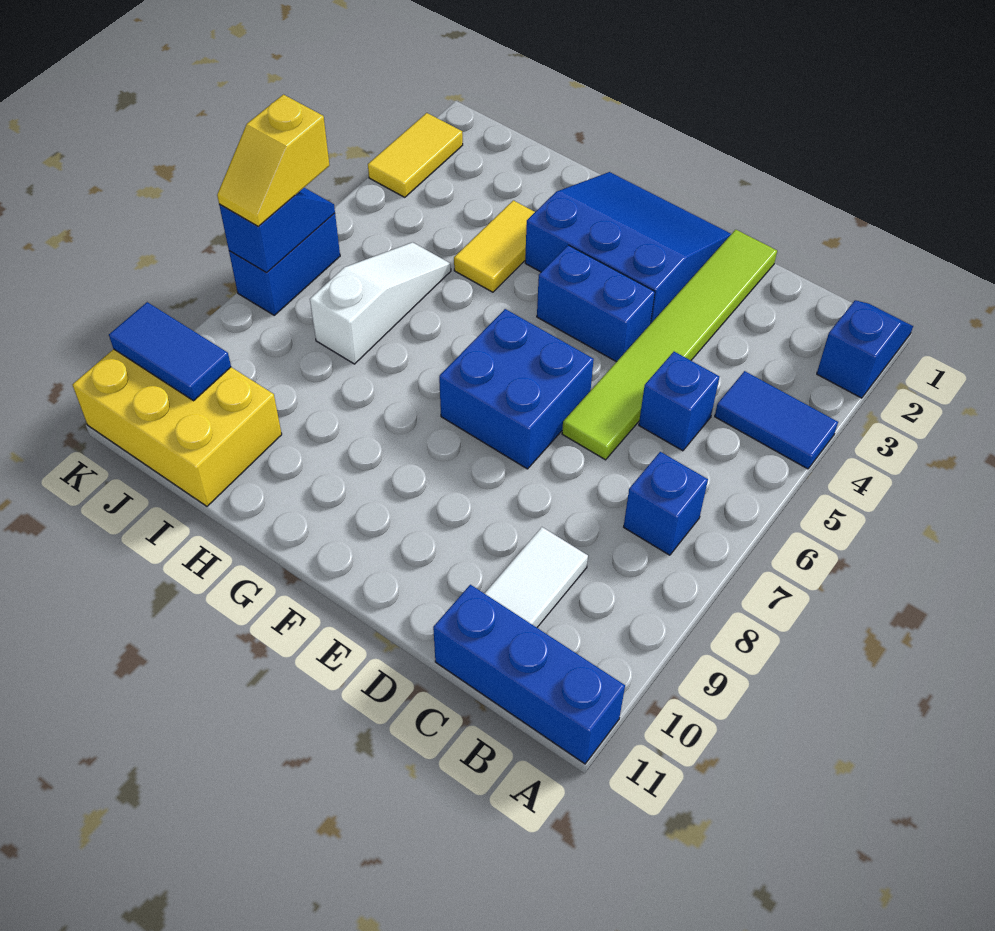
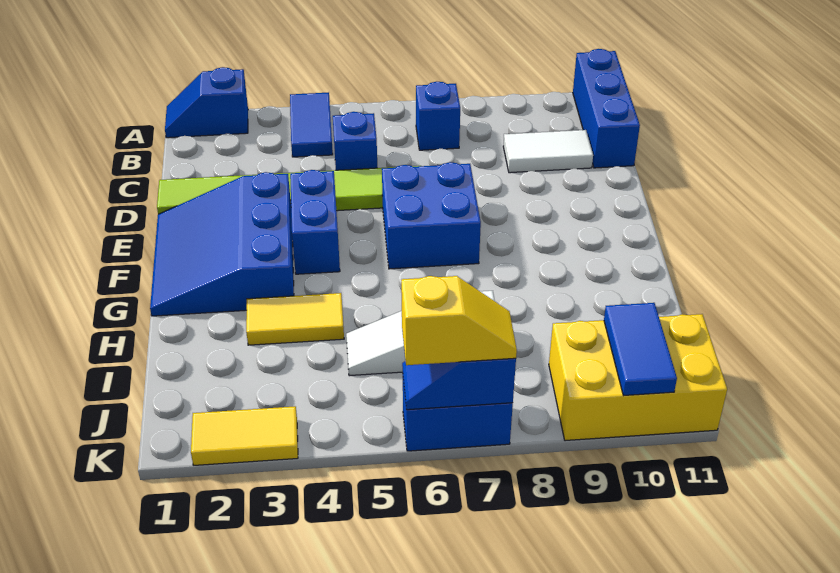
yellow 2x3 brick [72,349,282,506] -> yellow 2x3 brick turned to [549,314,727,441]

